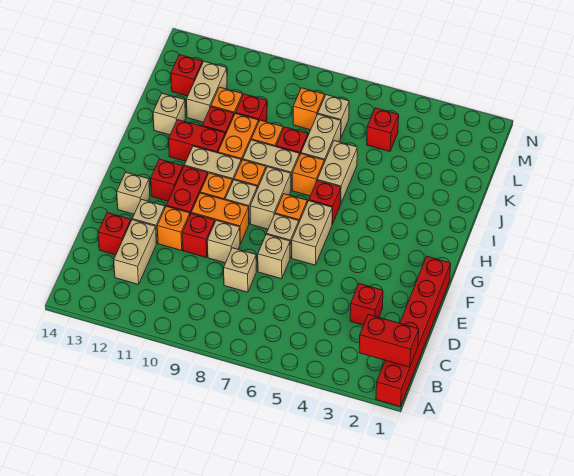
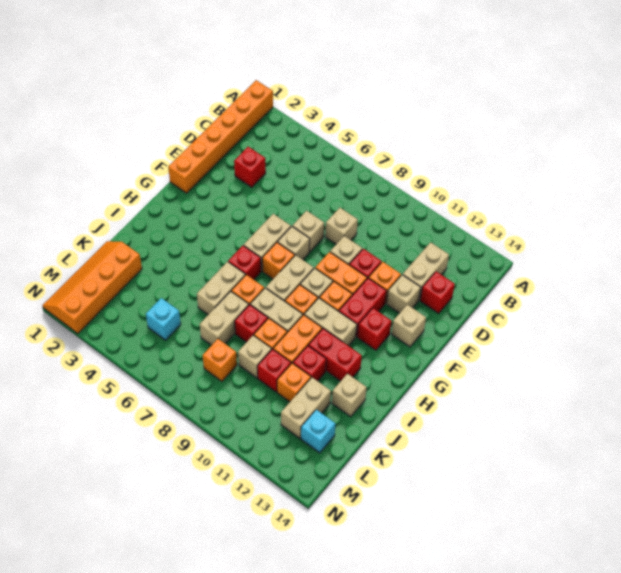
red 1x6 brick [376,257,451,407] -> orange 1x6 brick [168,80,273,193]
red 1x2 brick [359,315,419,367] -> none
none -> orange 2x4 slope [43,241,142,333]
red 1x1 brick [367,108,399,151] -> cyan 1x1 brick [146,298,181,340]
tan 1x1 brick [318,95,349,137] -> tan 1x1 brick moved to [238,335,272,378]
red 1x1 brick [171,55,202,96] -> cyan 1x1 brick [301,410,335,453]

